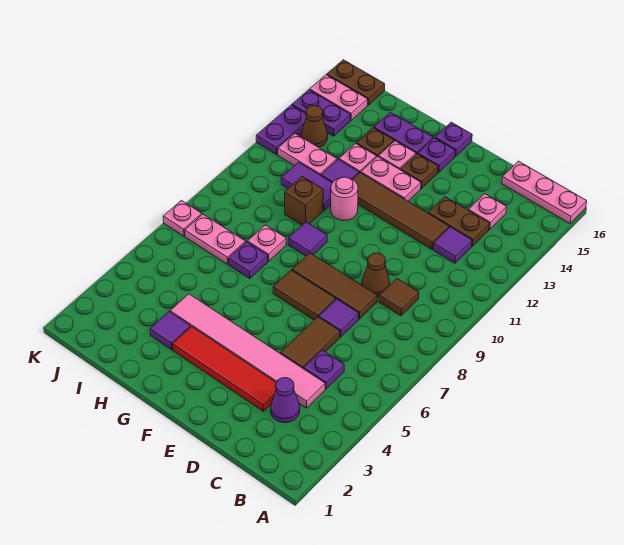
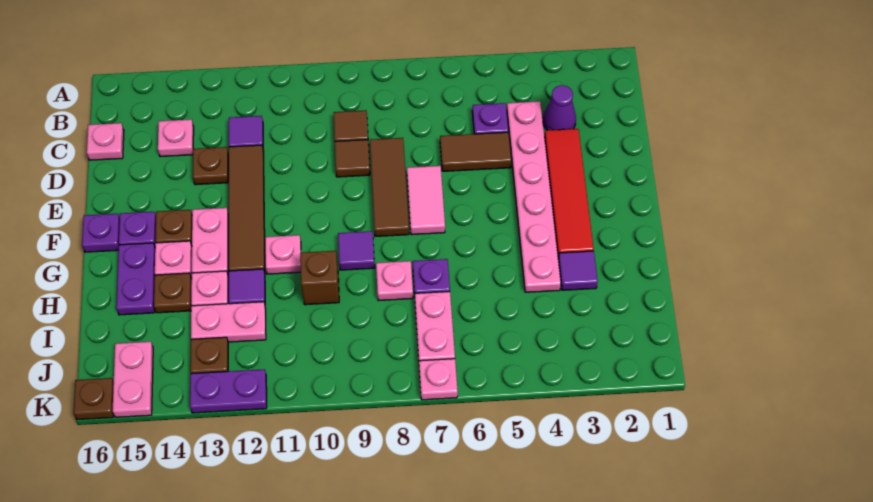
pink 1x3 plate [502,161,587,223] -> pink 1x1 plate [87,123,124,160]
pink 1x6 tile [170,294,325,408] -> pink 1x6 plate [507,101,561,292]
brown 1x2 plate [428,197,489,246] -> brown 1x1 plate [193,147,228,185]
purple 1x1 tile [319,299,359,337] -> none
brown 1x1 cone [362,253,390,297] -> brown 1x1 tile [335,140,370,177]
brown 1x2 tile [273,270,336,320] -> pink 1x2 tile [407,166,445,235]
pink 1x1 round brick [331,177,358,221] -> pink 1x1 plate [265,235,301,274]
purple 1x2 tile [281,162,332,211] -> none
pink 1x2 plate [278,133,337,175] -> pink 1x2 plate turned to [191,302,266,342]
brown 1x1 cone [301,106,328,147] -> brown 1x1 plate [190,337,228,374]
purple 1x2 plate [292,90,350,136] -> none
brown 1x2 plate [327,60,385,105] -> brown 1x1 plate [74,378,114,420]

